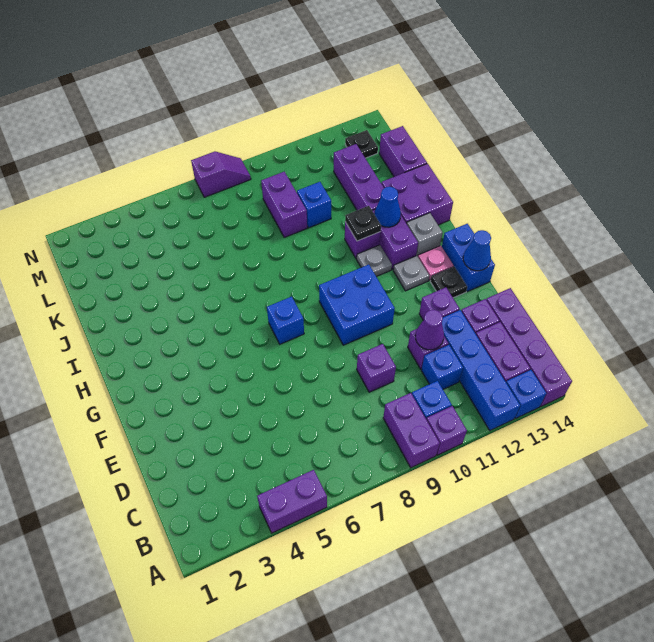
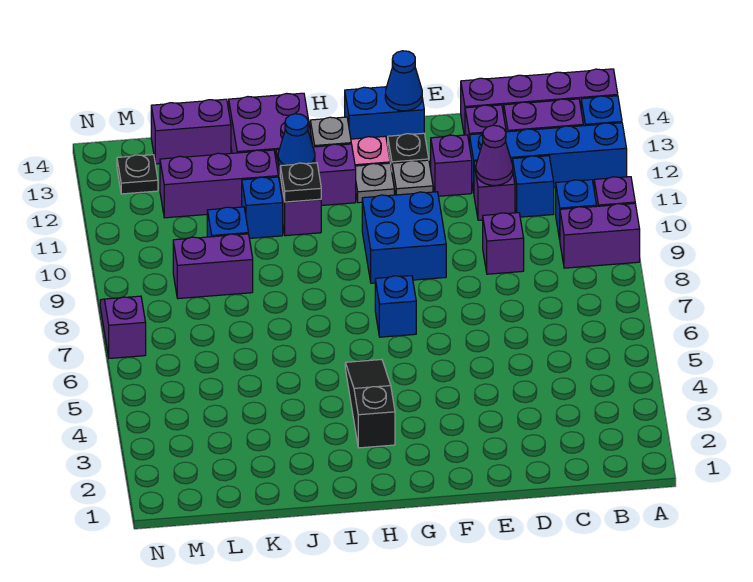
purple 1x2 brick [257,470,327,533] -> none
none -> black 1x3 slope [345,360,395,448]
grey 1x1 plate [357,245,392,277] -> grey 1x1 plate moved to [392,160,433,195]
none -> blue 1x1 brick [242,177,283,238]

